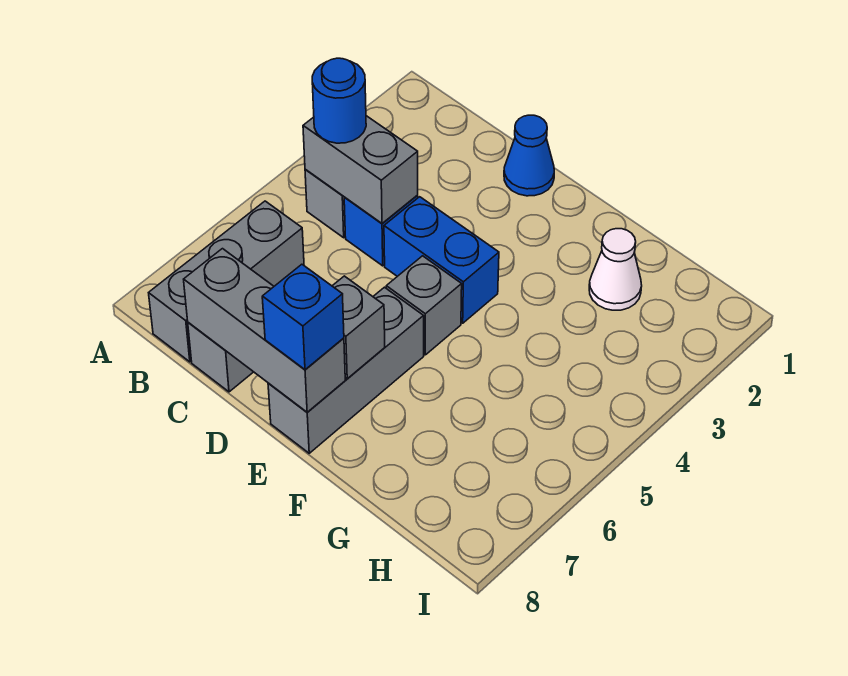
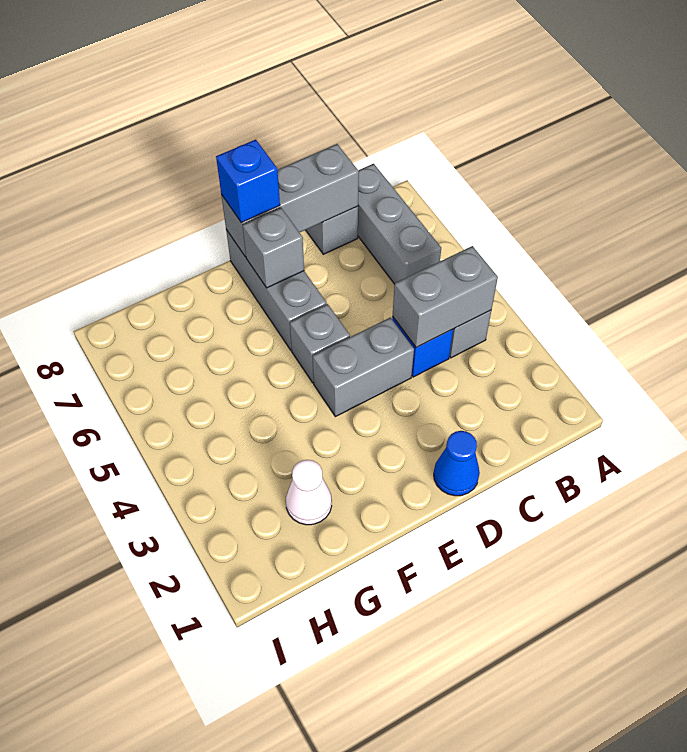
blue 1x1 round brick [312,58,366,143] -> none
blue 1x2 brick [384,197,499,323] -> grey 1x2 brick [313,318,414,417]

